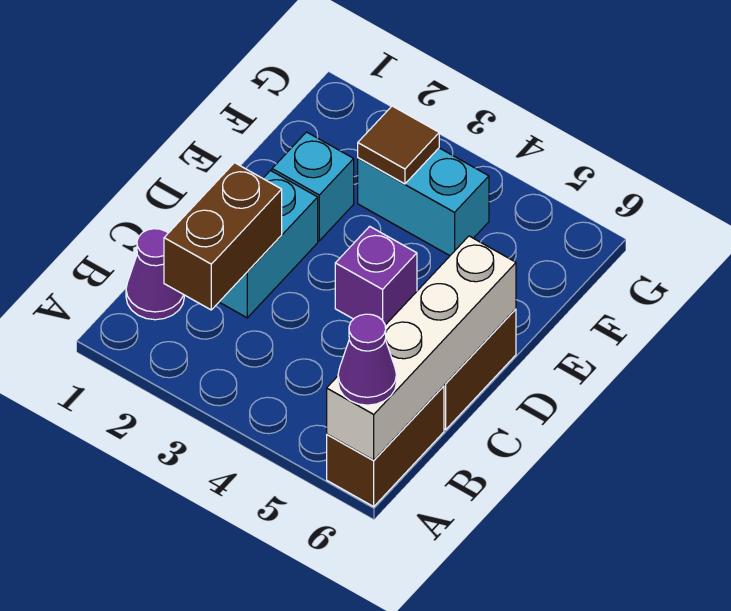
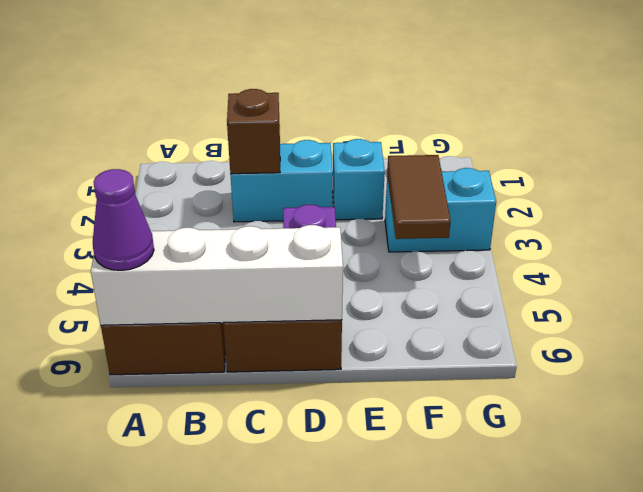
purple 1x1 cone [126,229,184,320] -> none
brown 1x2 brick [164,163,282,310] -> brown 1x1 brick [227,89,280,174]
cyan 1x2 brick [358,148,489,256] -> cyan 1x2 brick turned to [385,168,496,252]
brown 1x1 tile [358,106,439,184] -> brown 1x2 tile [387,155,451,239]

